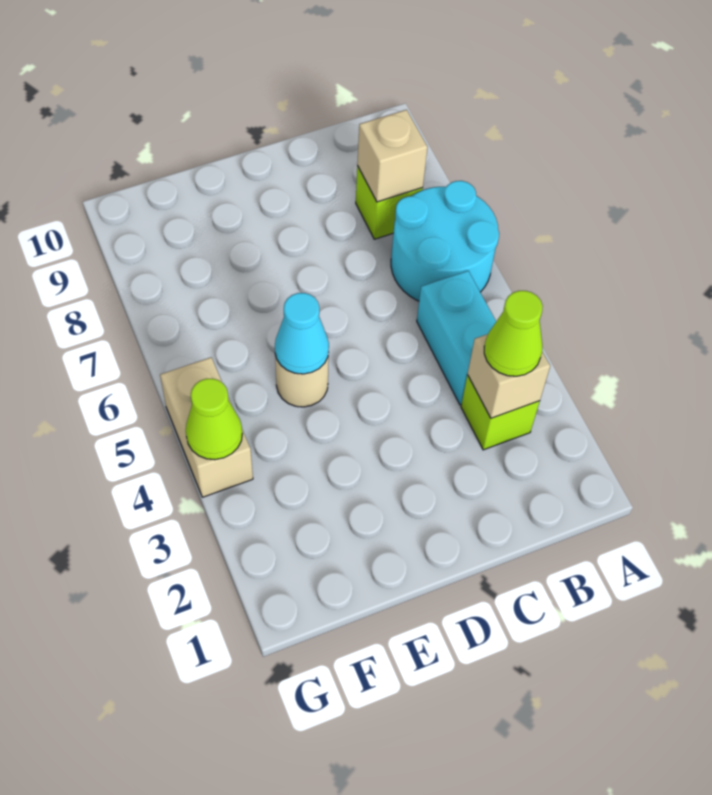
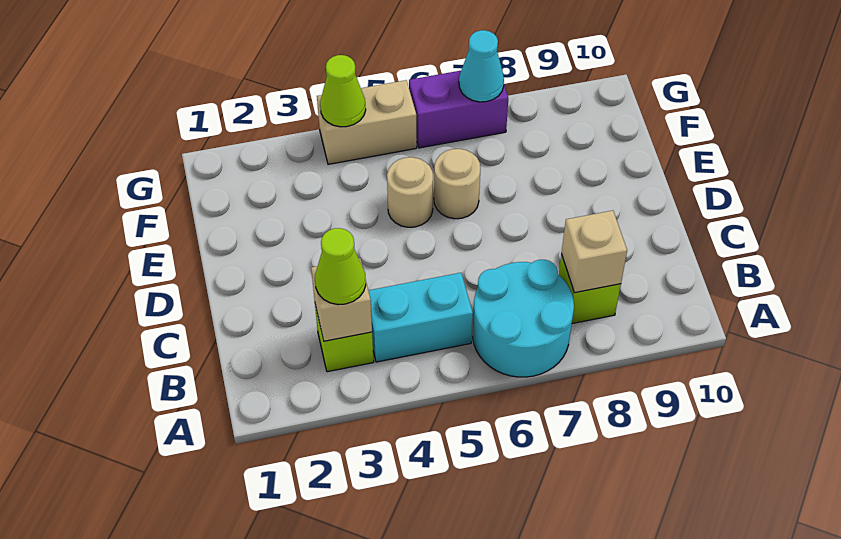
cyan 1x1 cone [275,293,329,374] -> cyan 1x1 cone moved to [459,30,504,102]
none -> tan 1x1 round brick [434,149,480,219]
none -> purple 1x2 brick [409,71,508,148]

